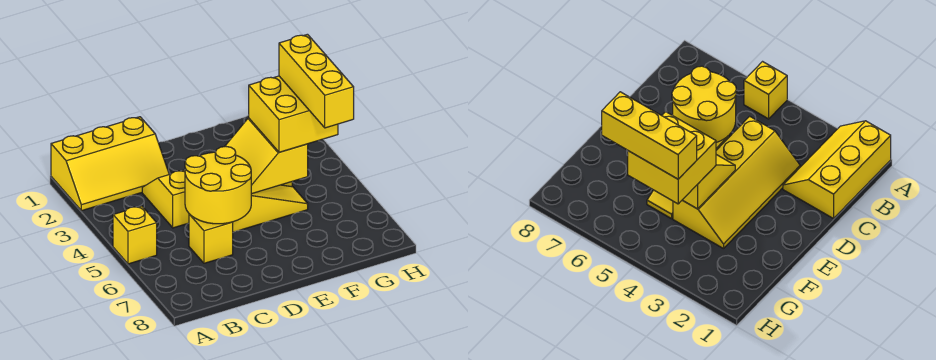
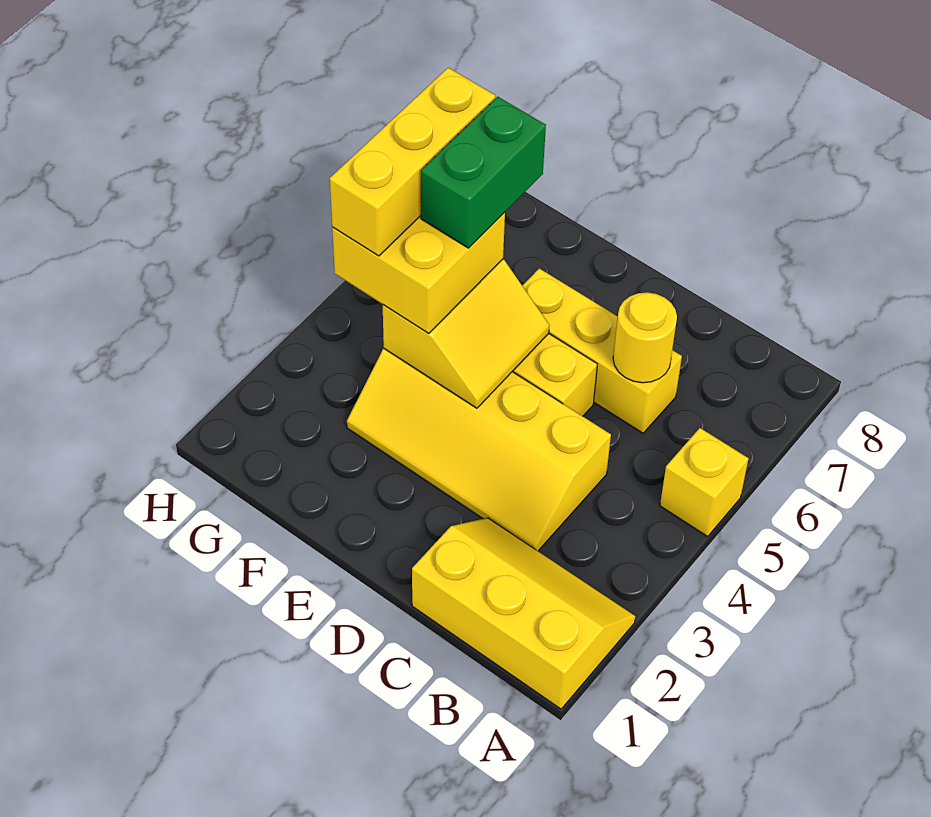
yellow 2x2 round brick [185,147,251,224] -> yellow 1x1 round brick [613,292,677,383]
yellow 1x1 brick [189,214,233,263] -> yellow 1x3 brick [522,268,682,433]
none -> green 1x2 brick [421,97,546,248]

